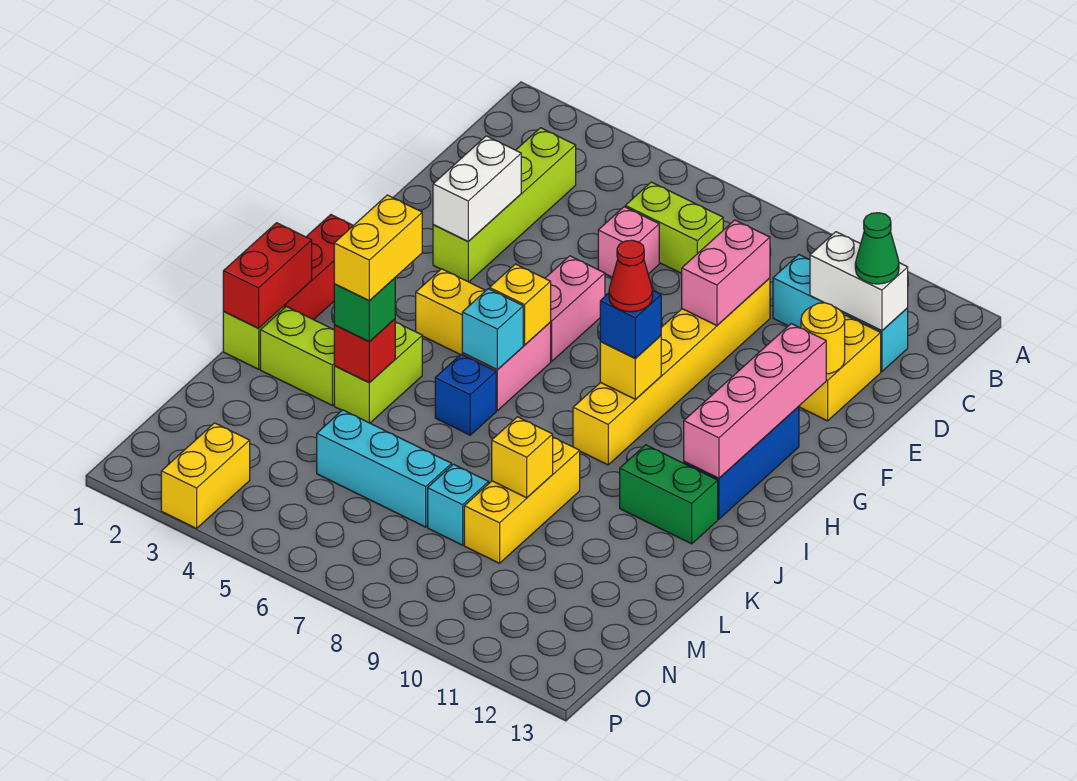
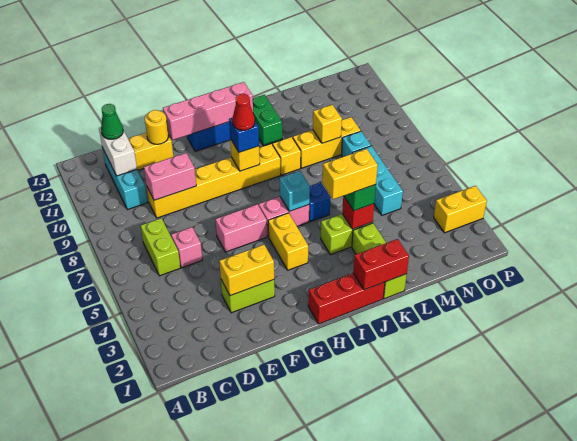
lime 1x4 brick [433,128,576,282] -> lime 1x2 brick [221,280,275,313]
white 1x2 brick [433,136,521,241] -> yellow 1x2 brick [219,245,274,296]
yellow 1x1 brick [490,264,551,345] -> yellow 1x1 brick moved to [272,137,301,175]

